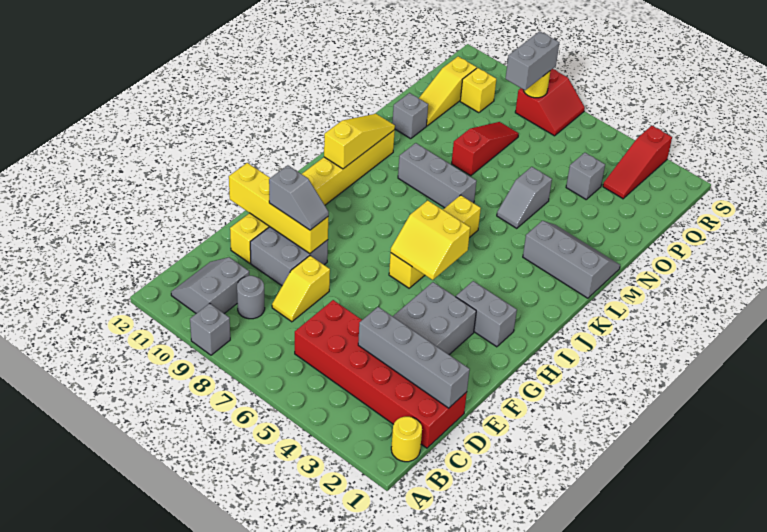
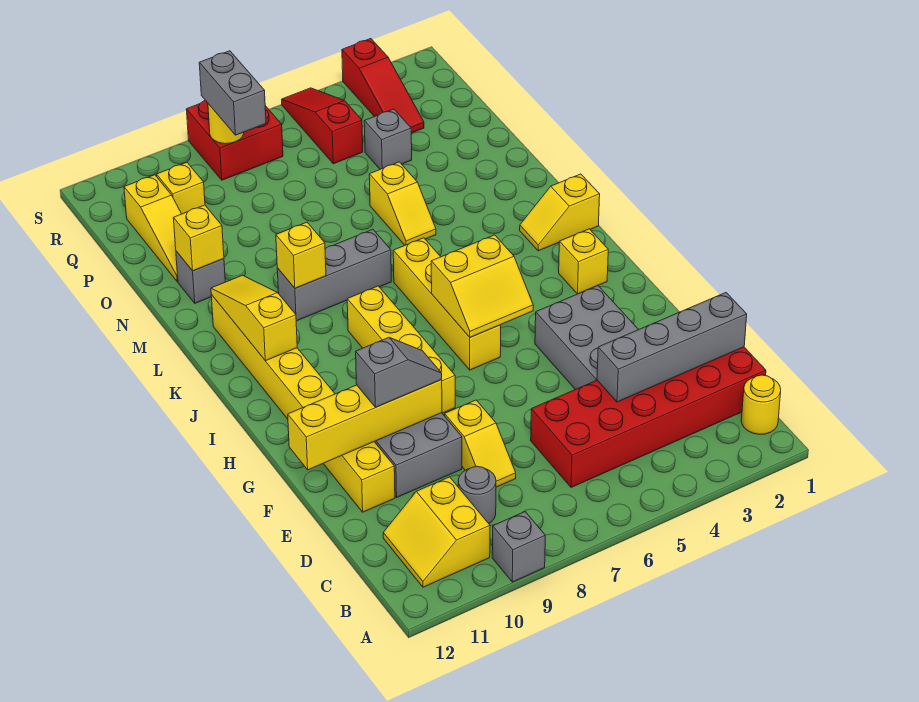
grey 2x2 slope [171,257,249,314] -> yellow 2x2 slope [383,477,490,587]
none -> yellow 1x4 brick [347,286,455,413]
grey 1x2 brick [456,281,517,347] -> none
none -> yellow 1x1 brick [559,229,608,294]
none -> yellow 1x2 slope [520,174,600,251]
grey 2x3 slope [523,221,620,298] -> none
none -> yellow 1x1 brick [276,222,326,288]
grey 1x2 slope [497,167,552,228] -> yellow 1x2 slope [369,162,436,245]
red 1x3 slope [452,122,519,176] -> red 1x3 slope moved to [282,88,363,164]
none -> yellow 1x1 brick [173,205,224,271]
red 2x2 slope [515,69,585,136] -> red 2x2 brick [186,100,283,180]

